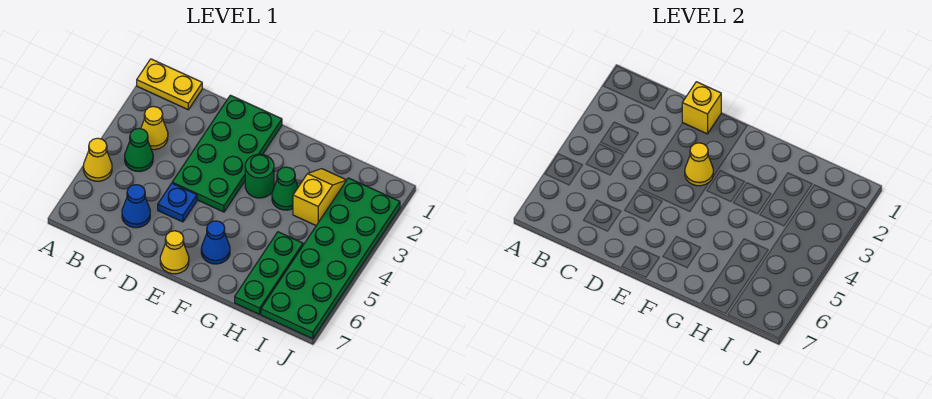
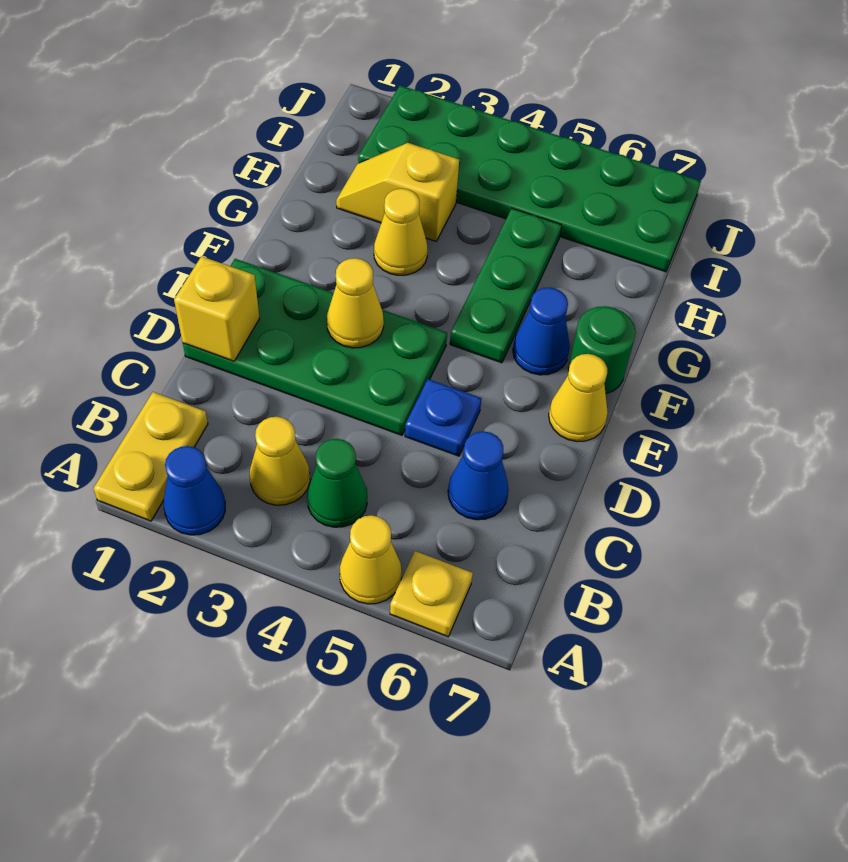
none -> blue 1x1 cone [164,446,225,535]
none -> yellow 1x1 plate [390,551,473,637]
green 1x1 round brick [245,154,274,198] -> green 1x1 round brick moved to [568,306,636,394]
green 1x1 cone [272,167,298,210] -> yellow 1x1 cone [374,189,428,275]
green 1x3 plate [235,232,303,314] -> green 1x3 plate turned to [450,208,562,363]

